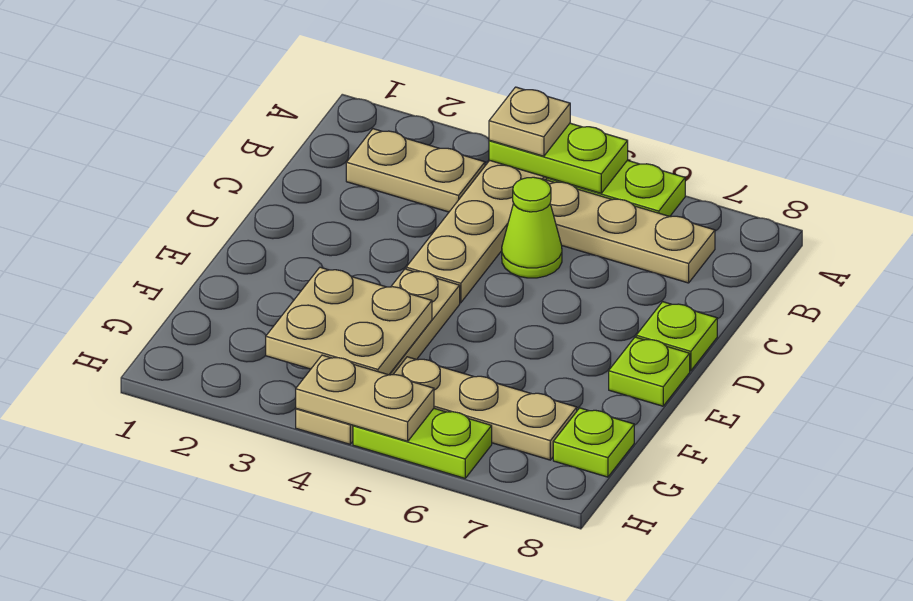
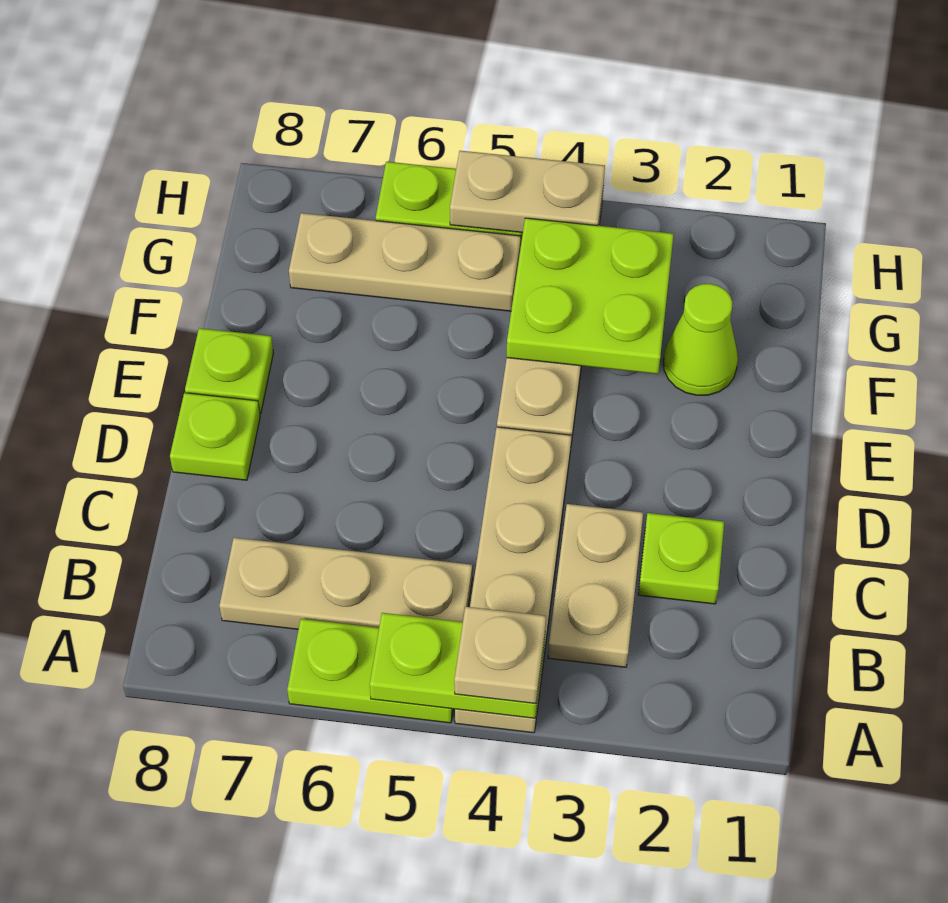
tan 1x2 plate [346,129,485,212] -> tan 1x2 plate turned to [548,504,643,667]
lime 1x1 cone [502,177,562,278] -> lime 1x1 cone moved to [663,284,738,395]
tan 2x2 plate [266,267,432,375] -> lime 2x2 plate [507,218,674,374]
lime 1x1 plate [553,408,634,477] -> lime 1x1 plate moved to [638,513,724,604]

